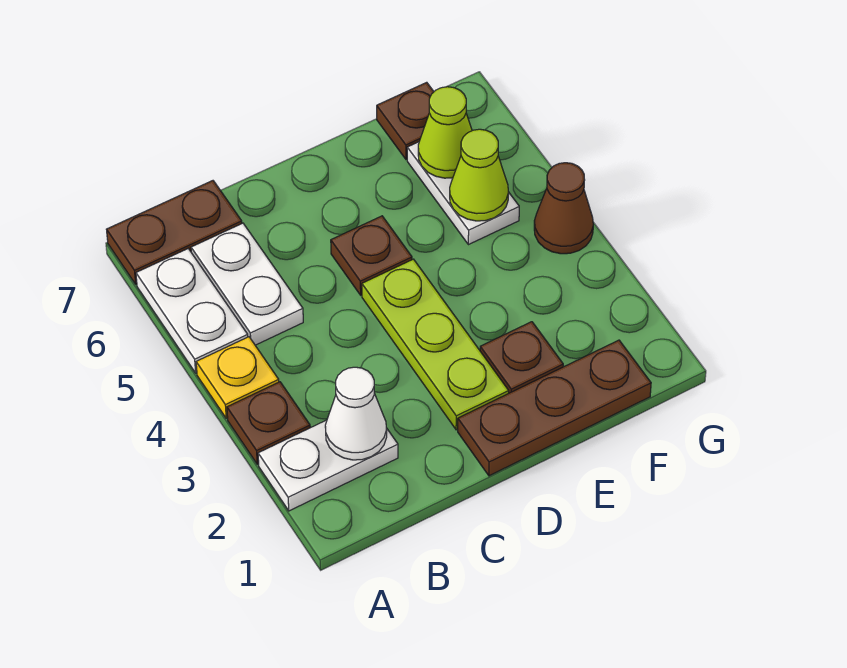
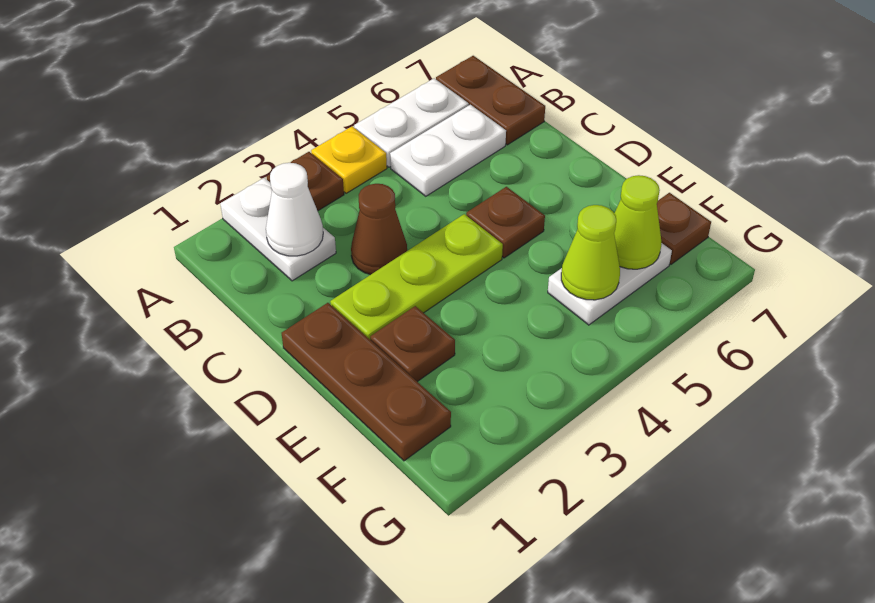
brown 1x1 cone [534,163,593,254] -> brown 1x1 cone moved to [351,184,407,275]

